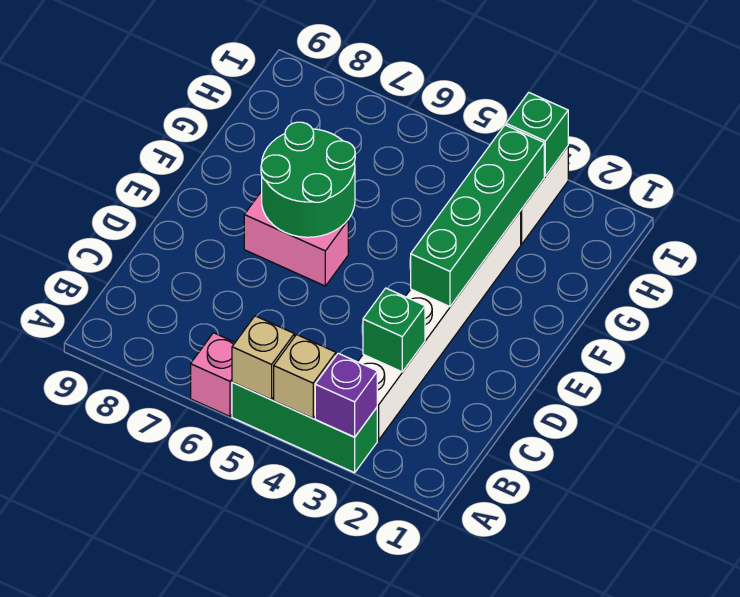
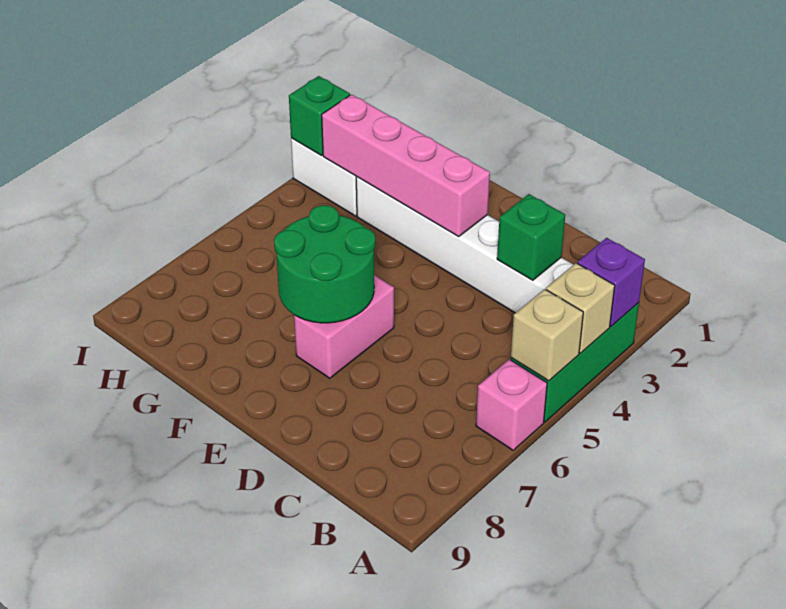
green 1x4 brick [411,125,544,307] -> pink 1x4 brick [322,94,490,236]

